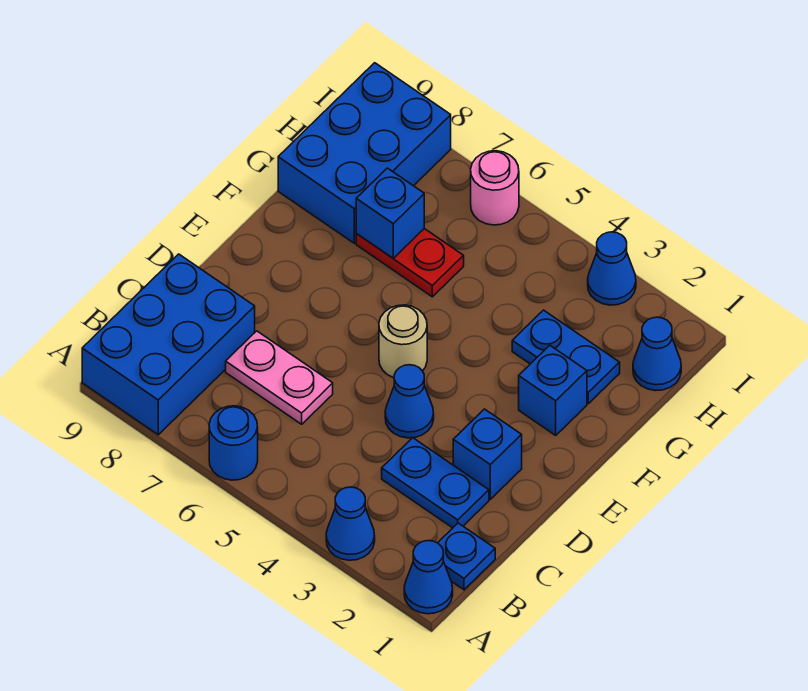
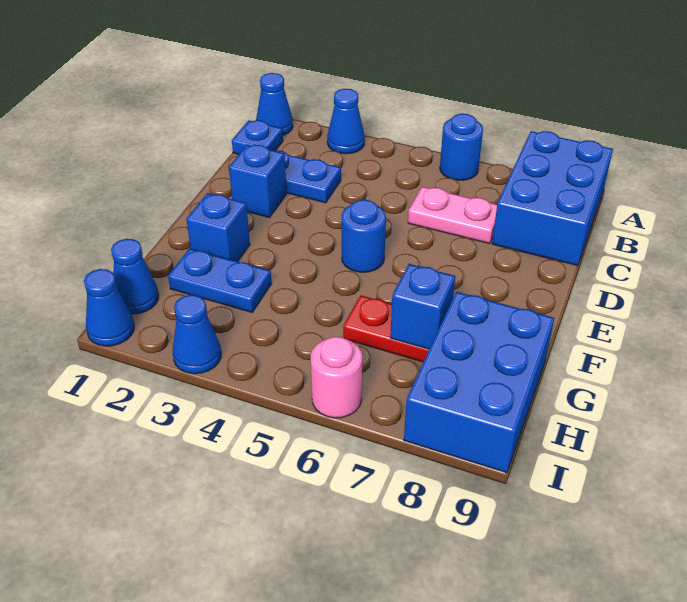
blue 1x1 cone [385,365,434,438] -> blue 1x1 cone moved to [84,269,134,346]
tan 1x1 round brick [379,305,427,378] -> blue 1x1 round brick [342,200,386,272]

